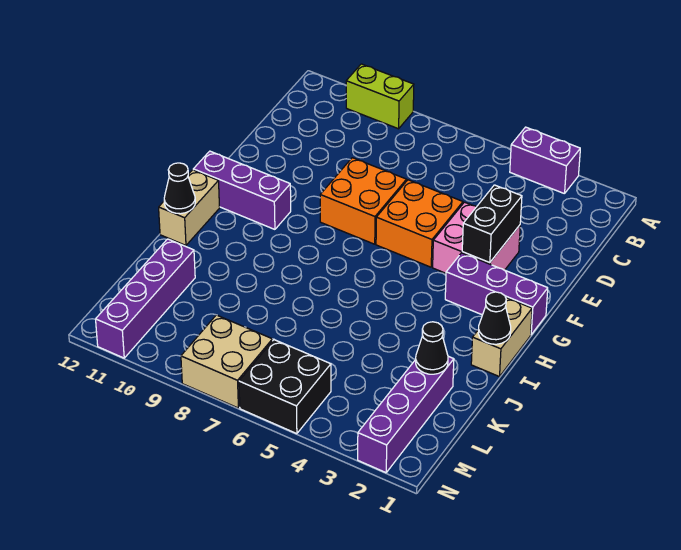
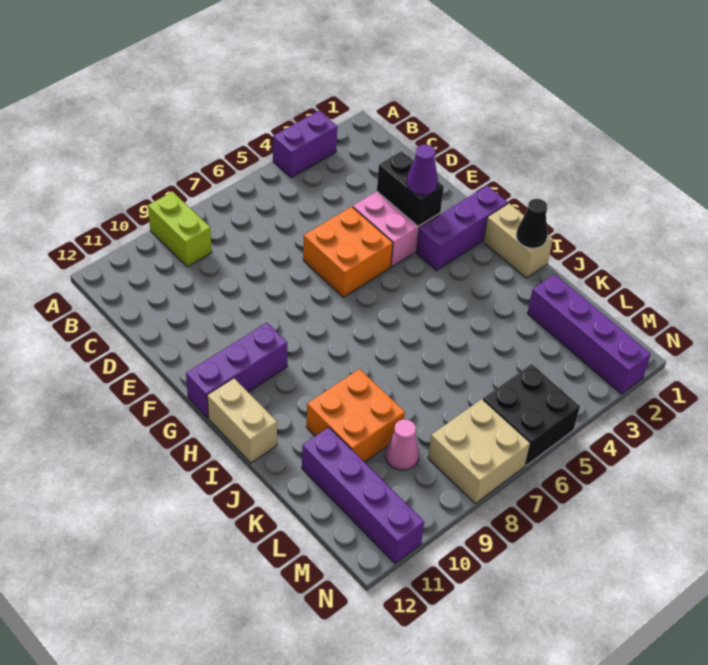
lime 1x2 brick [346,64,414,129] -> lime 1x2 brick turned to [148,192,212,267]
orange 2x2 brick [320,158,406,244] -> orange 2x2 brick moved to [307,369,405,462]
none -> purple 1x1 cone [407,144,438,195]
black 1x1 cone [164,163,195,214] -> none
black 1x1 cone [416,322,448,374] -> none
none -> pink 1x1 cone [385,419,419,470]

